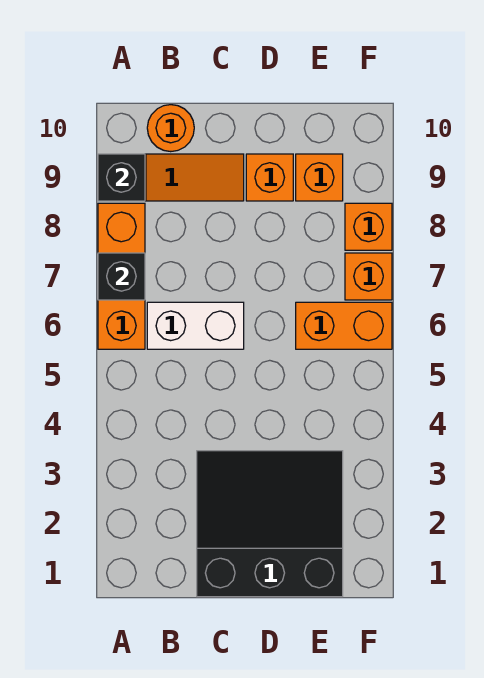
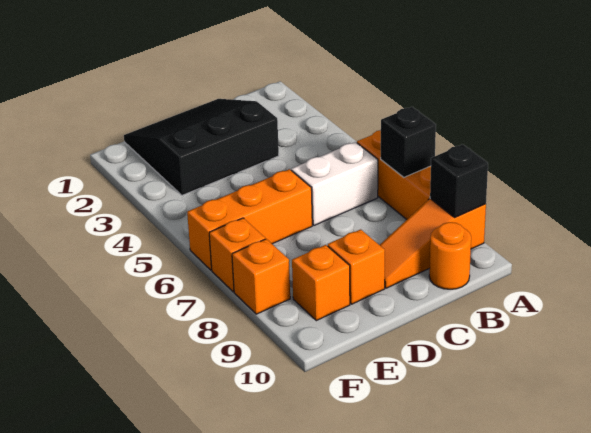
black 3x3 slope [197,451,343,597] -> black 3x3 slope turned to [124,99,279,195]
orange 1x2 brick [296,302,392,349] -> orange 1x3 brick [187,169,312,270]

